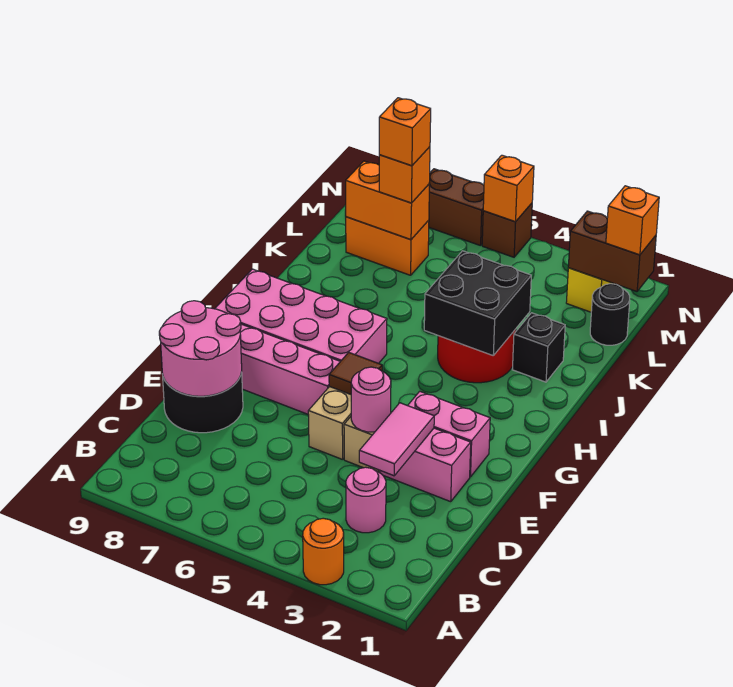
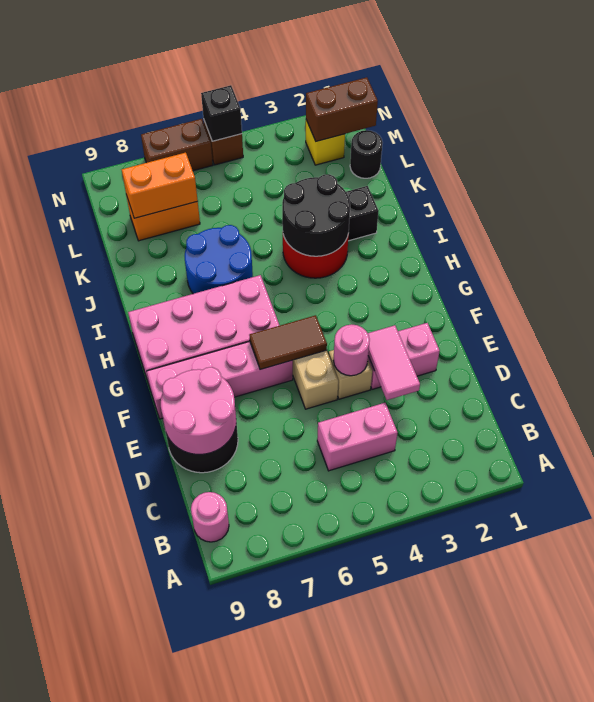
orange 1x1 round brick [303,518,344,585] -> none
pink 1x1 round brick [346,467,386,533] -> pink 1x1 round brick moved to [191,492,229,542]
pink 1x2 brick [408,391,490,477] -> pink 1x2 brick moved to [317,403,398,471]
brown 1x1 tile [329,352,382,394] -> brown 1x2 tile [249,315,327,370]
black 2x2 brick [424,251,531,355] -> black 2x2 round brick [282,174,350,256]
none -> blue 2x2 round brick [185,225,253,294]
orange 1x1 brick [379,147,430,203] -> none
orange 1x1 brick [379,98,431,166] -> none
orange 1x1 brick [606,186,659,255] -> none
orange 1x1 brick [483,155,534,222] -> black 1x1 brick [201,85,242,141]

